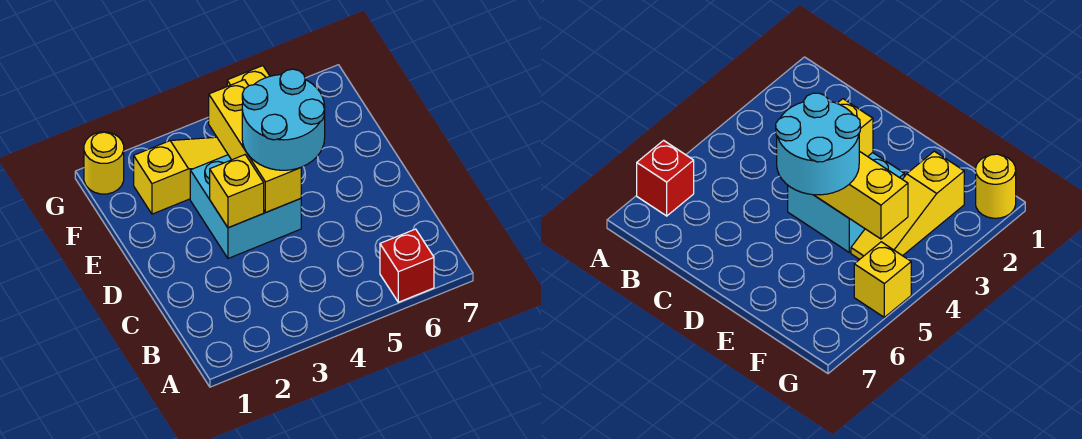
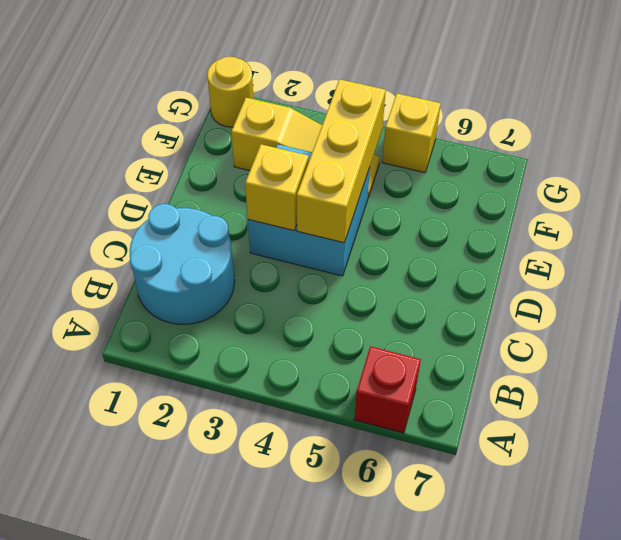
cyan 2x2 round brick [242,69,325,170] -> cyan 2x2 round brick moved to [130,204,235,324]

